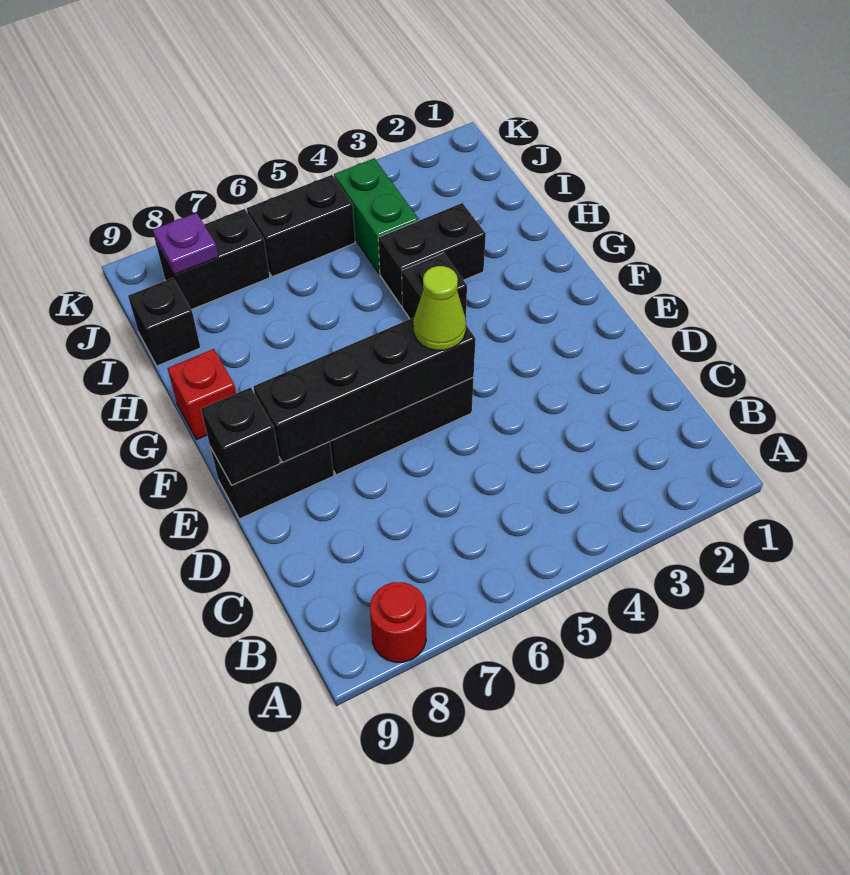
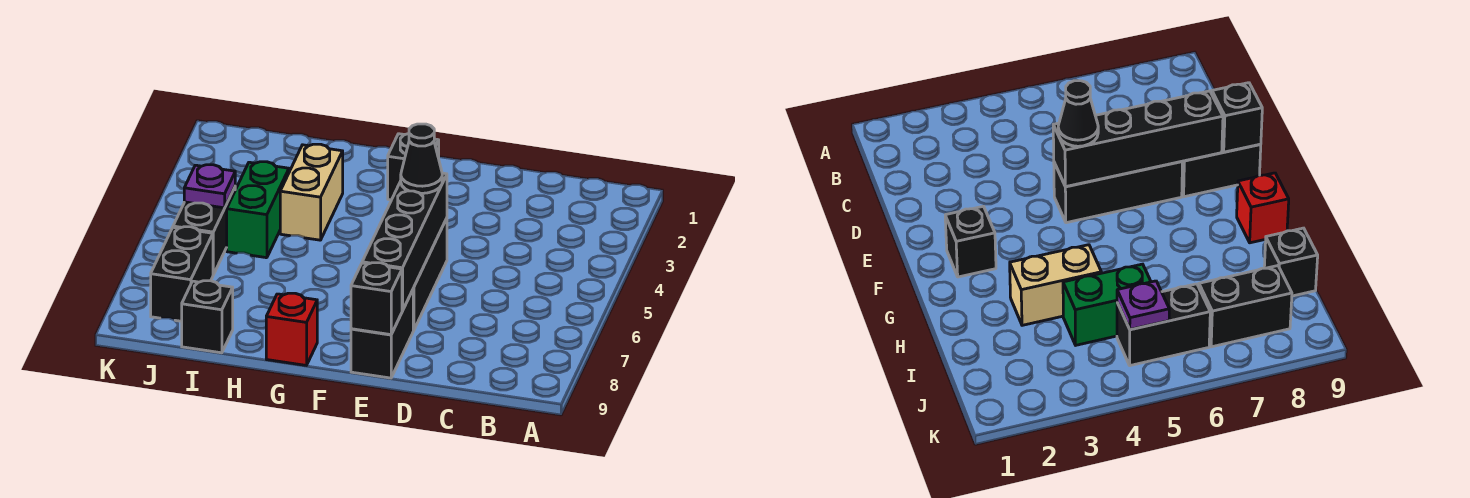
red 1x1 round brick [370,582,426,662] -> none
lime 1x1 cone [413,266,466,350] -> black 1x1 cone [401,124,442,193]
black 1x1 brick [402,253,467,319] -> black 1x1 brick moved to [388,134,439,200]
black 1x2 brick [378,203,486,307] -> tan 1x2 brick [280,144,343,240]
green 1x2 brick [334,158,419,274] -> green 1x2 brick turned to [227,162,289,258]
purple 1x1 plate [153,213,218,275] -> purple 1x1 plate moved to [184,165,235,208]

